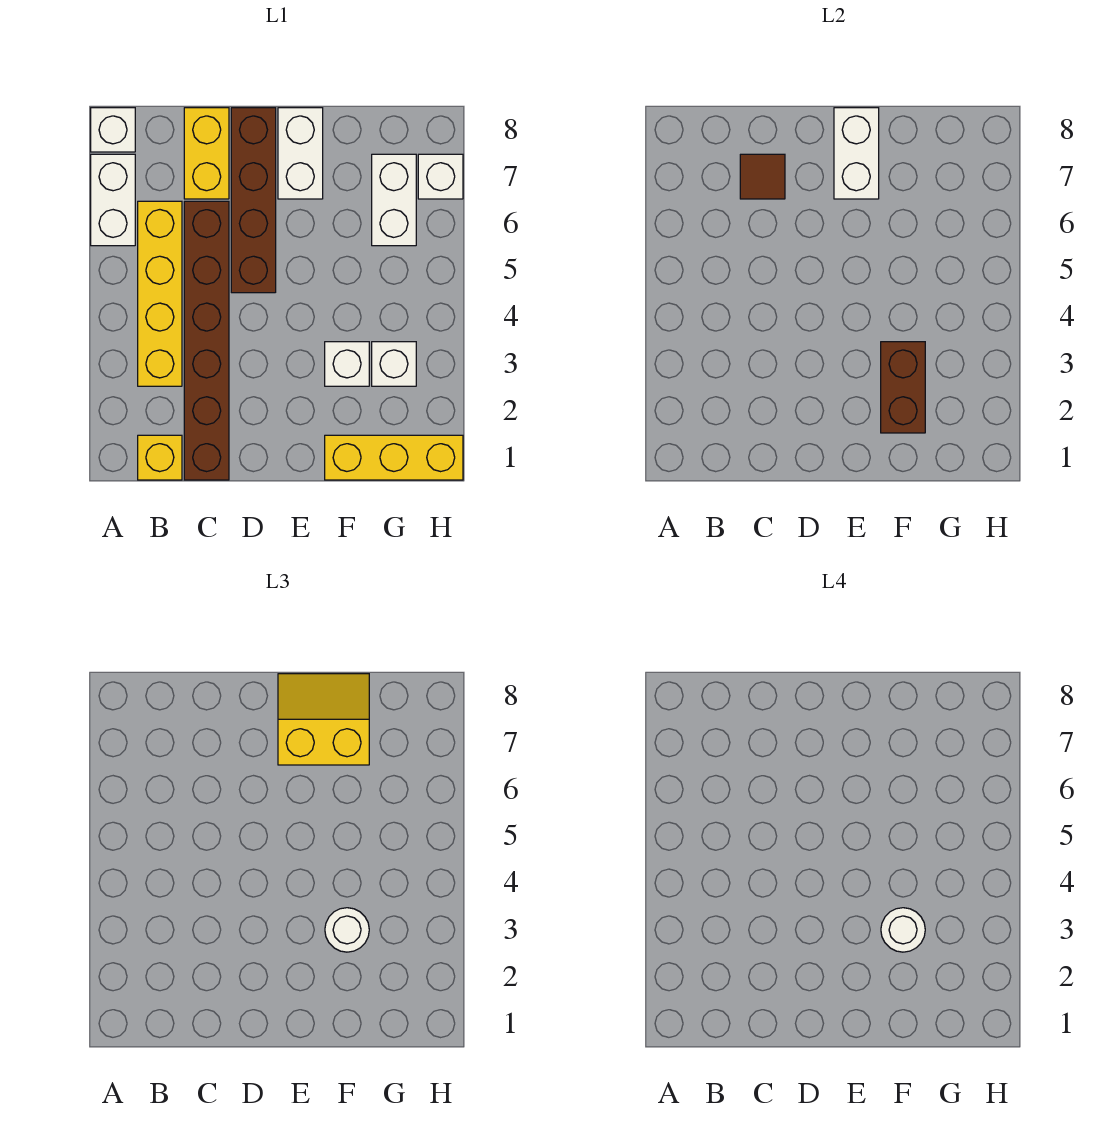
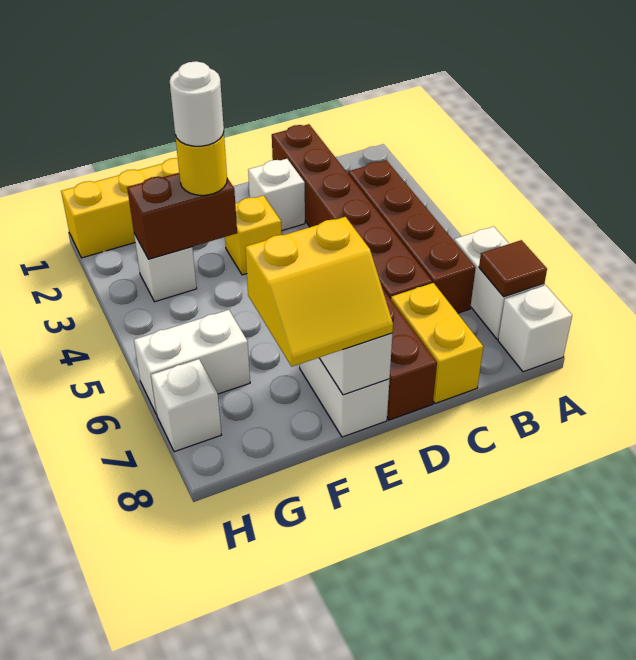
yellow 1x1 brick [138,435,182,480] -> yellow 1x1 brick moved to [225,195,282,275]
yellow 1x4 brick [138,201,182,386] -> brown 1x4 brick [348,160,476,313]
brown 1x1 tile [740,154,785,199] -> brown 1x1 tile moved to [479,240,547,297]
brown 1x2 brick [881,342,925,433] -> brown 1x2 brick turned to [127,173,237,259]
white 1x1 brick [325,342,369,386] -> white 1x1 brick moved to [248,159,305,231]
white 1x1 round brick [325,908,369,952] -> yellow 1x1 round brick [175,132,227,195]
white 1x2 brick [372,154,416,246] -> white 1x2 brick turned to [134,310,250,415]

